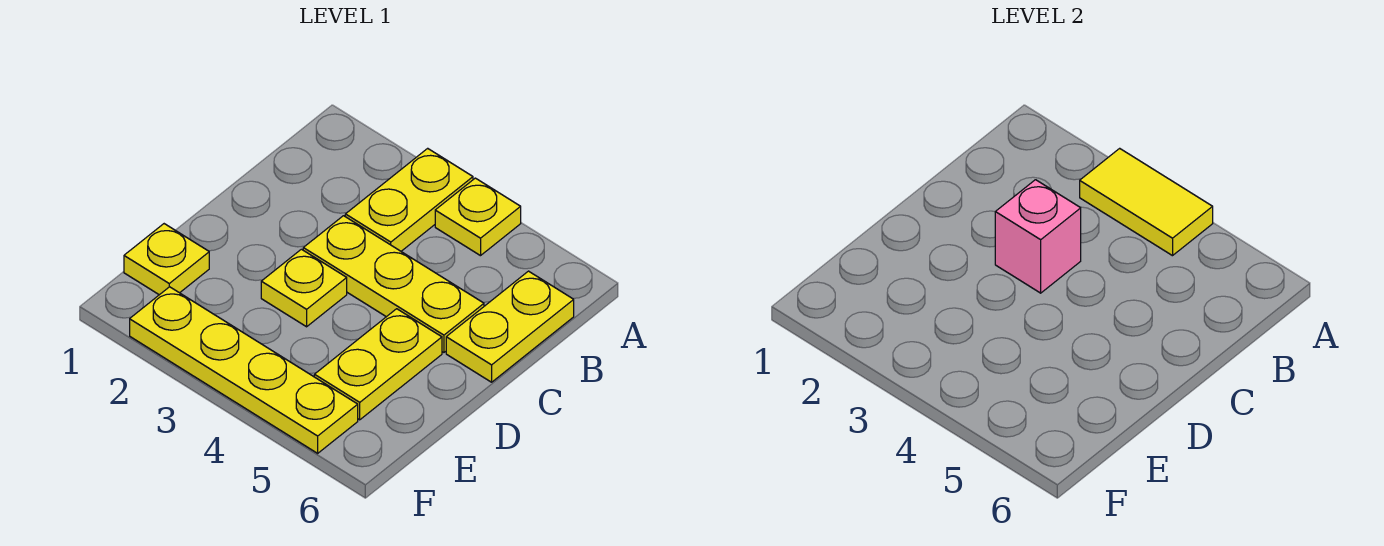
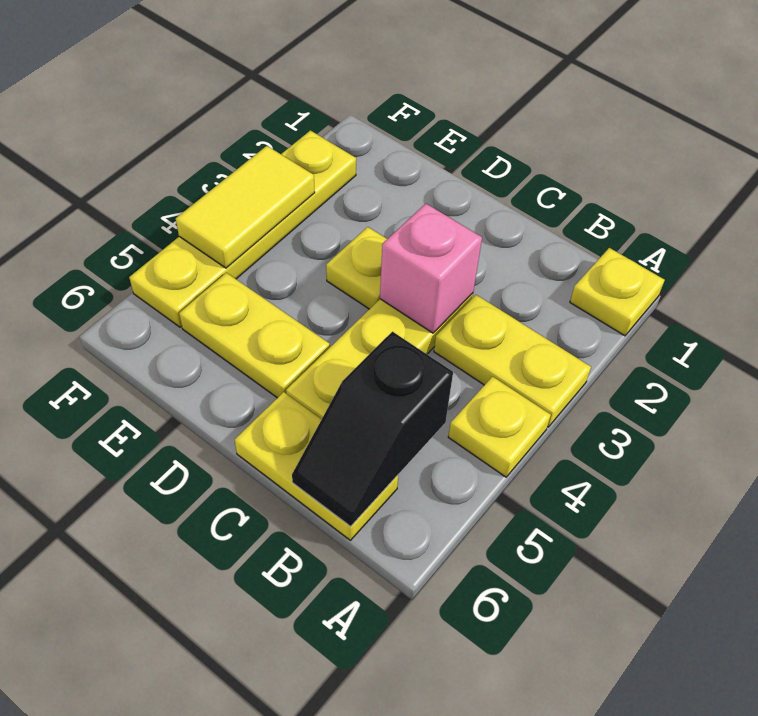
yellow 1x2 tile [1080,148,1213,256] -> yellow 1x2 tile moved to [176,146,315,268]
none -> black 1x2 slope [292,332,453,527]
yellow 1x1 plate [124,224,209,295] -> yellow 1x1 plate moved to [570,248,665,336]

